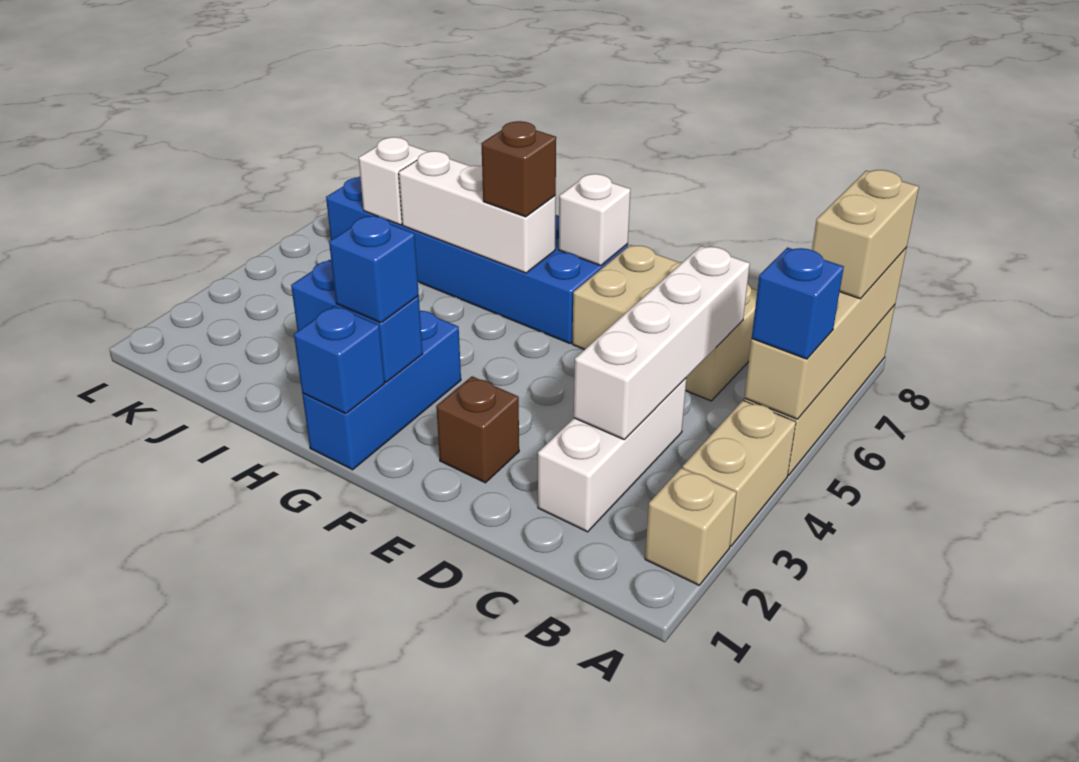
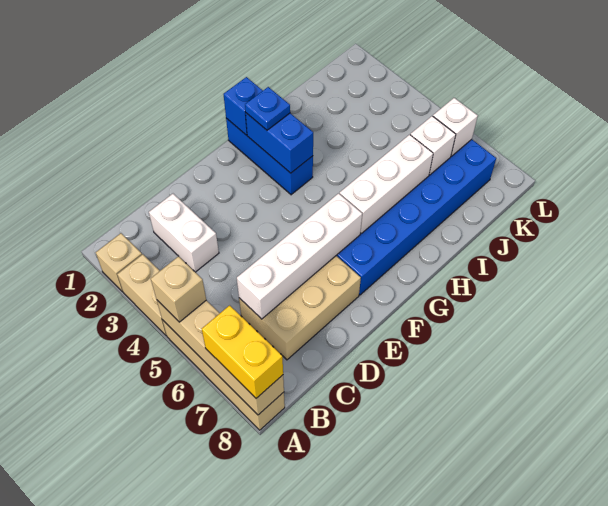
blue 1x1 brick [752,248,844,359] -> tan 1x1 brick [151,256,206,322]
tan 1x2 brick [812,170,919,299] -> yellow 1x2 brick [202,305,283,398]
white 1x3 brick [538,378,686,532] -> white 1x2 brick [149,194,219,272]
white 1x4 brick [574,246,750,439] -> white 1x4 brick turned to [237,193,362,319]
brown 1x1 brick [436,376,519,483] -> none
white 1x1 brick [559,174,631,266] -> white 1x1 brick moved to [433,98,478,156]
blue 1x2 brick [291,260,423,382] -> blue 1x2 brick turned to [246,113,313,173]
blue 1x1 brick [329,216,419,323] -> blue 1x1 plate [245,87,290,130]
brown 1x1 brick [481,121,556,217] -> none

